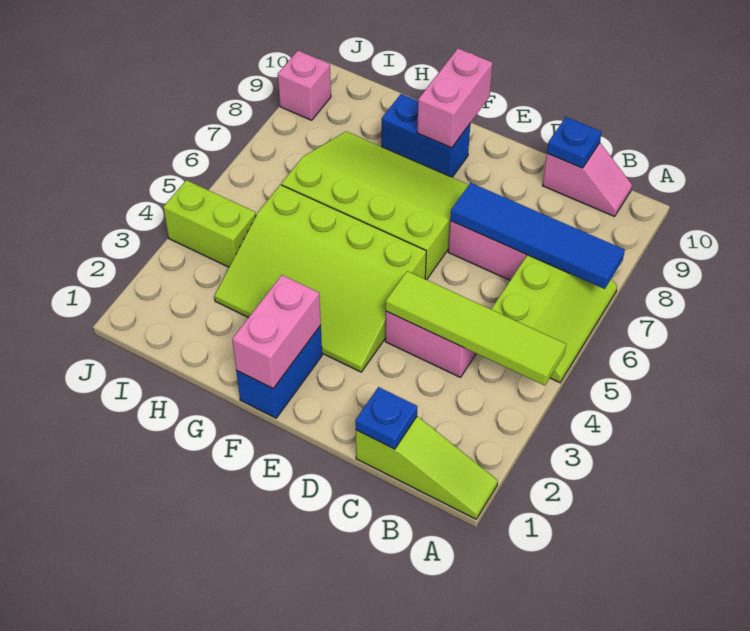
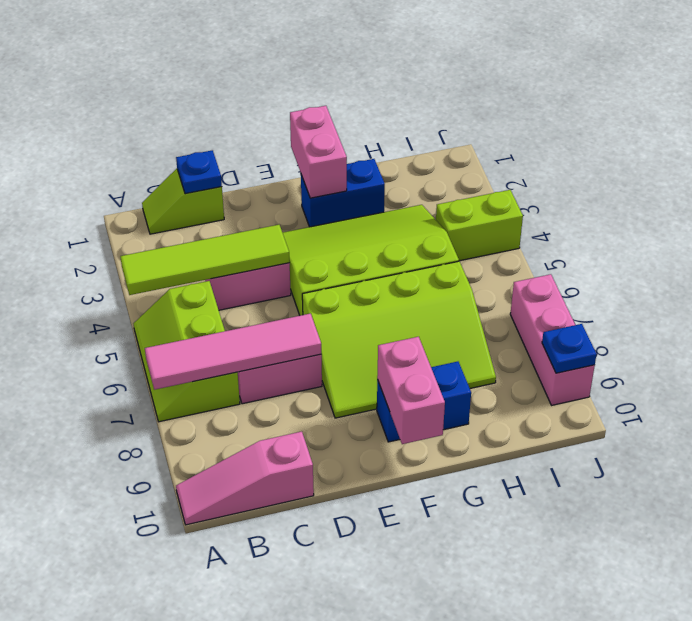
lime 1x3 slope [356,416,498,519] -> lime 1x2 slope [142,169,224,234]
blue 1x4 tile [450,183,625,289] -> pink 1x4 tile [145,314,321,390]
pink 1x2 slope [542,143,632,217] -> pink 1x3 slope [176,432,314,525]
blue 1x1 plate [547,117,602,168] -> blue 1x1 plate moved to [542,324,597,373]
blue 1x2 brick [236,325,322,418] -> blue 1x2 brick turned to [301,159,385,227]
pink 1x1 brick [278,51,331,120] -> pink 1x3 brick [510,274,595,405]

